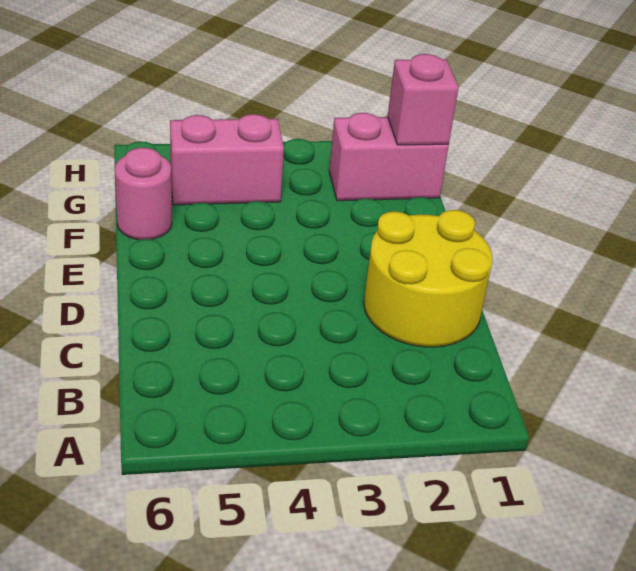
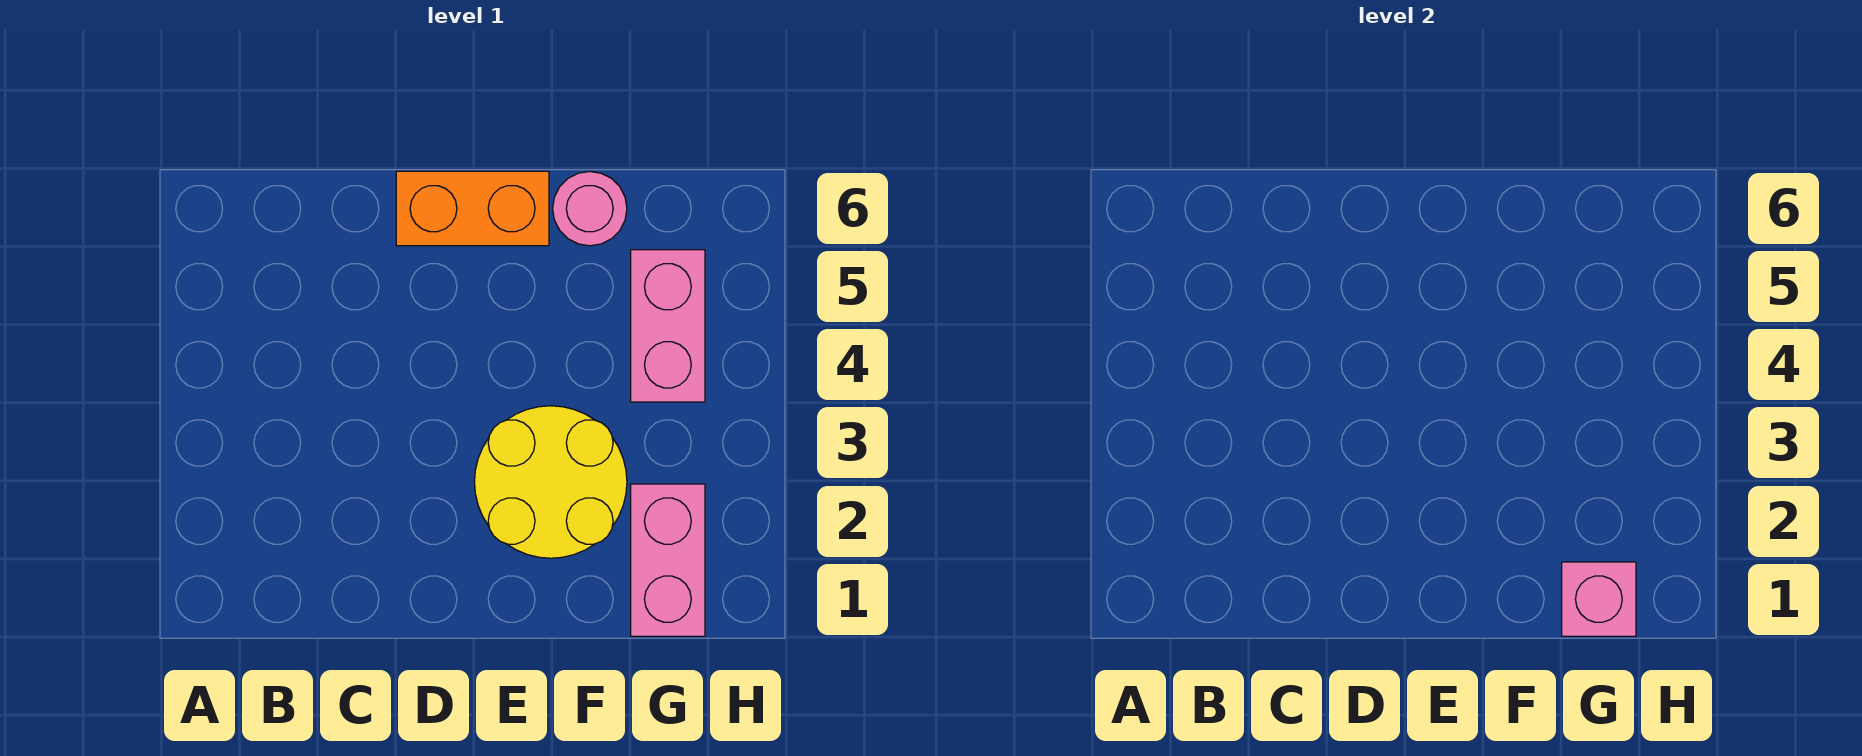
yellow 2x2 round brick [364,210,492,347] -> yellow 2x2 round brick moved to [475,406,627,558]
none -> orange 1x2 brick [396,171,549,246]

